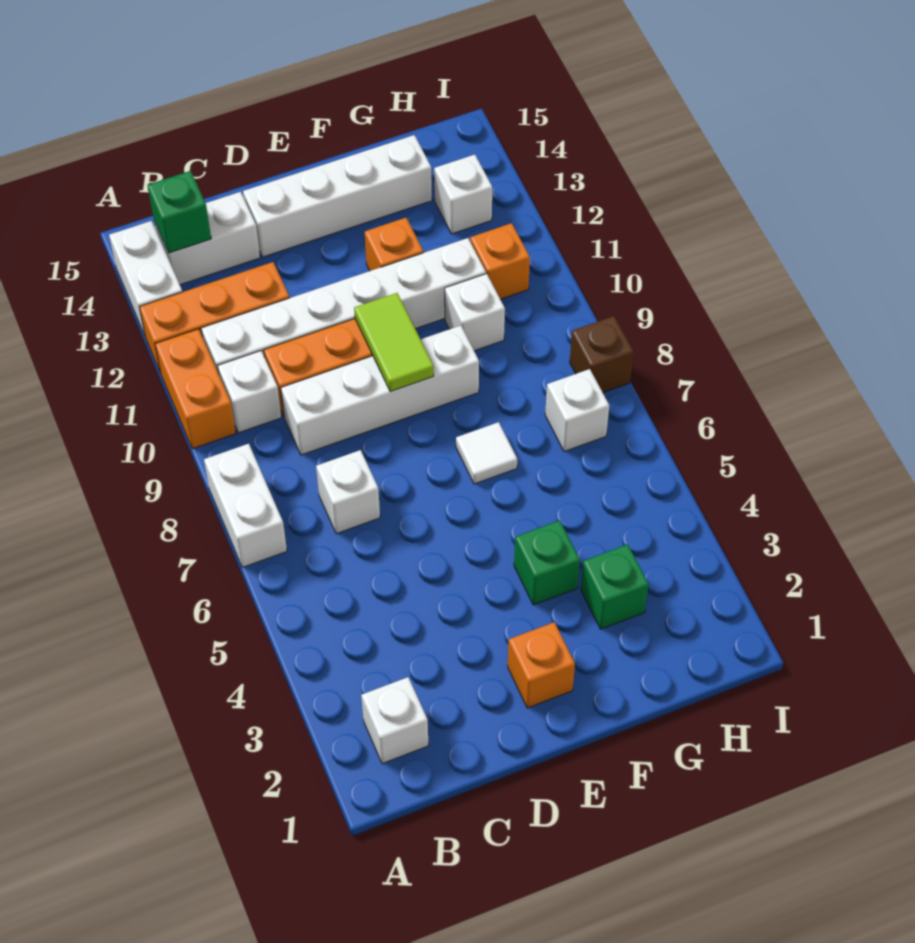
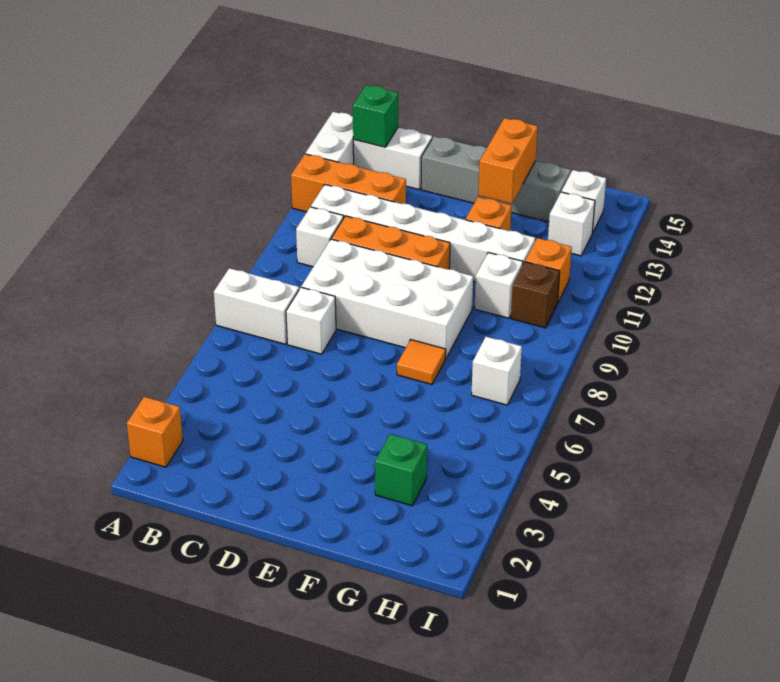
white 1x2 brick [204,444,287,568] -> white 1x2 brick turned to [214,268,299,344]
orange 1x2 brick [155,329,236,449] -> orange 1x2 brick moved to [478,118,538,204]
white 1x1 brick [361,677,428,764] -> white 1x1 brick moved to [561,170,606,233]
white 1x4 brick [281,326,479,455] -> white 2x4 brick [301,239,473,359]
white 1x4 brick [243,135,432,257] -> grey 1x4 brick [421,136,571,222]
orange 1x1 brick [508,622,575,708] -> orange 1x1 brick moved to [127,397,183,467]
lime 1x2 tile [354,293,434,392] -> none
green 1x1 brick [514,520,580,605] -> none
white 1x1 tile [456,422,517,484] -> orange 1x1 tile [397,340,446,384]
brown 1x1 brick [570,316,634,393] -> brown 1x1 brick moved to [511,262,560,328]

